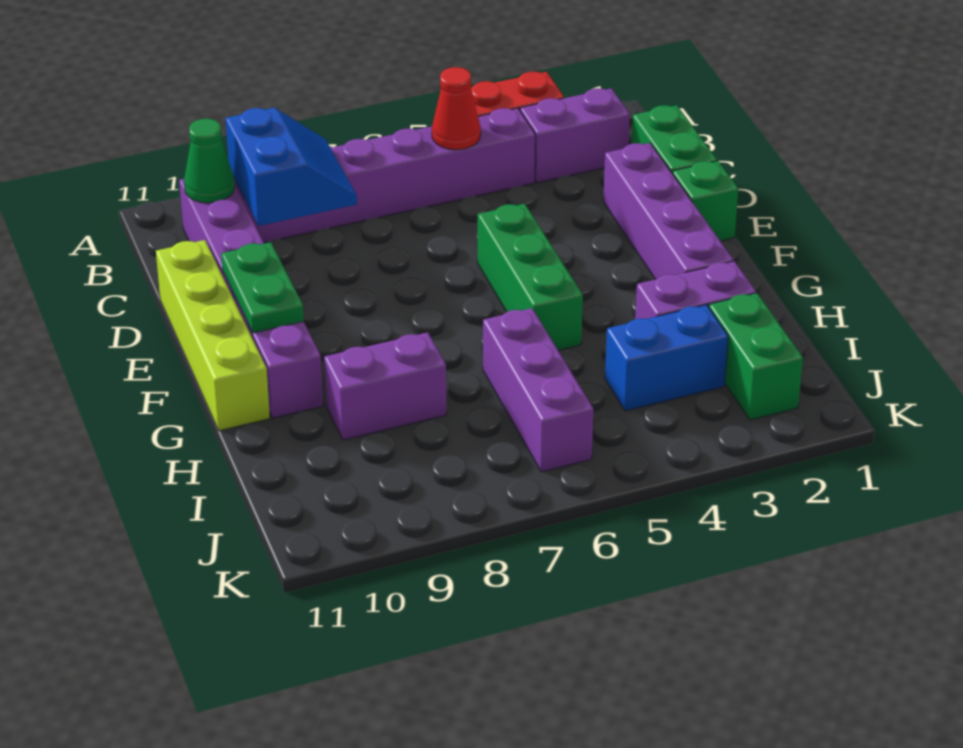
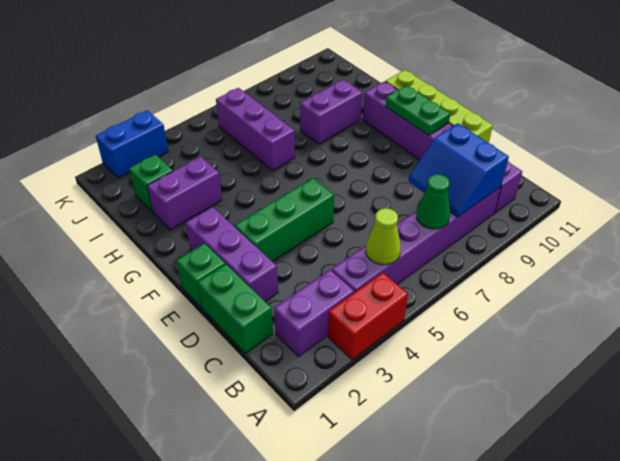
red 1x1 cone [432,67,481,150] -> lime 1x1 cone [366,208,401,265]
green 1x1 cone [184,119,235,203] -> green 1x1 cone moved to [416,174,450,229]
purple 1x4 brick [603,143,733,279] -> purple 1x3 brick [186,207,278,301]
green 1x3 brick [478,204,583,350] -> green 1x3 brick turned to [235,178,334,262]
green 1x2 brick [709,293,803,420] -> green 1x1 brick [129,154,173,212]
blue 1x2 brick [605,305,728,411] -> blue 1x2 brick moved to [96,110,168,178]

